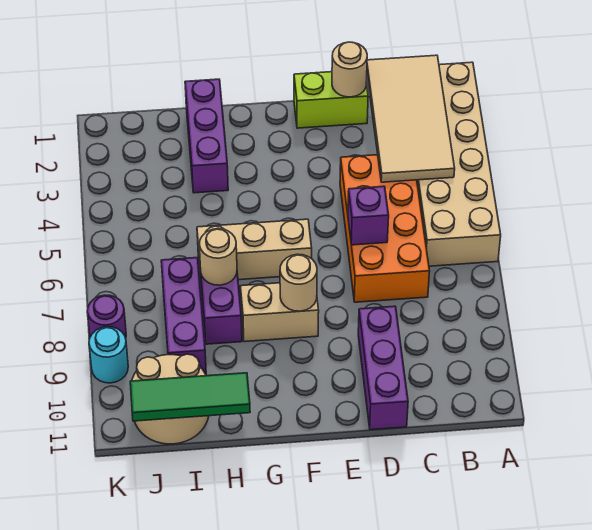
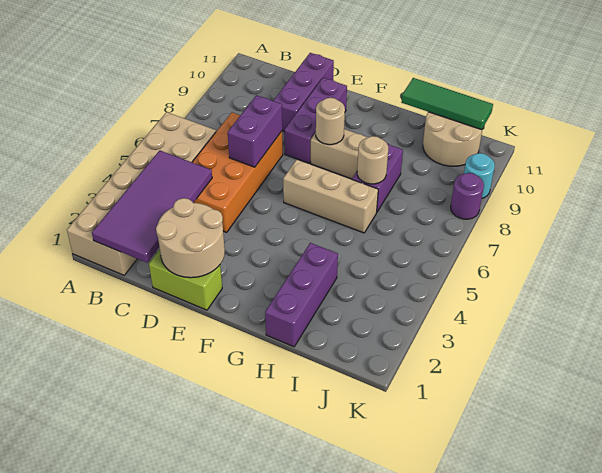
tan 2x4 tile [367,55,455,182] -> purple 2x4 tile [92,151,212,263]
tan 1x1 round brick [332,42,367,97] -> tan 2x2 round brick [156,198,225,278]
purple 1x1 brick [348,186,389,245] -> purple 1x2 brick [228,95,282,167]
purple 1x3 brick [161,258,206,375] -> purple 1x3 brick moved to [284,78,347,163]

